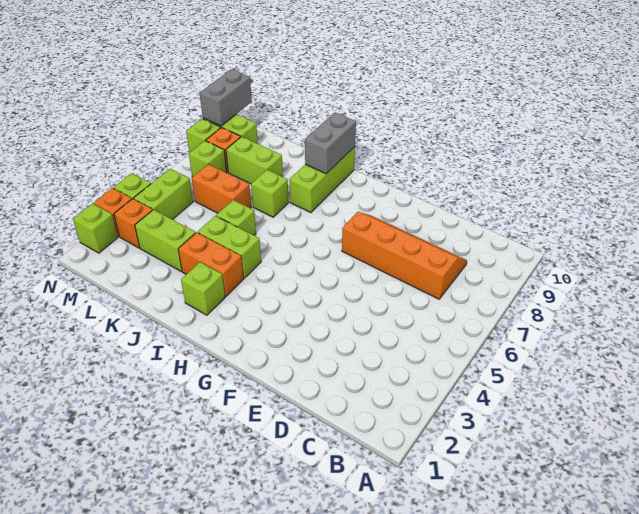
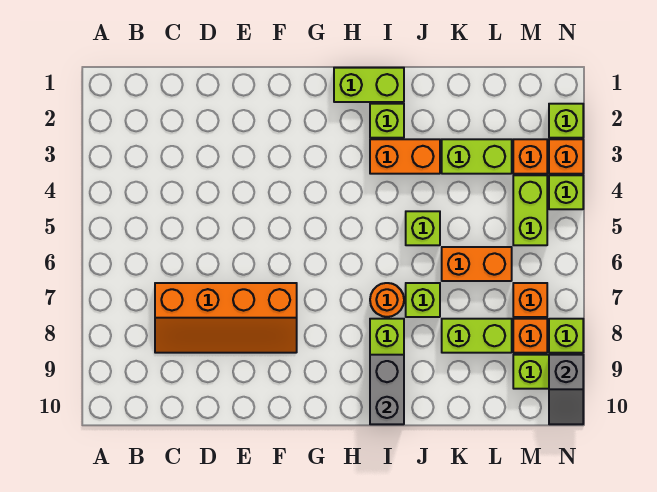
lime 1x2 brick [198,216,261,278] -> lime 1x2 brick moved to [334,68,404,102]
none -> orange 1x1 round brick [370,283,404,317]
lime 1x1 brick [189,141,227,177] -> orange 1x1 brick [513,283,547,317]
grey 1x2 brick [200,69,252,126] -> grey 1x2 slope [549,355,583,424]

